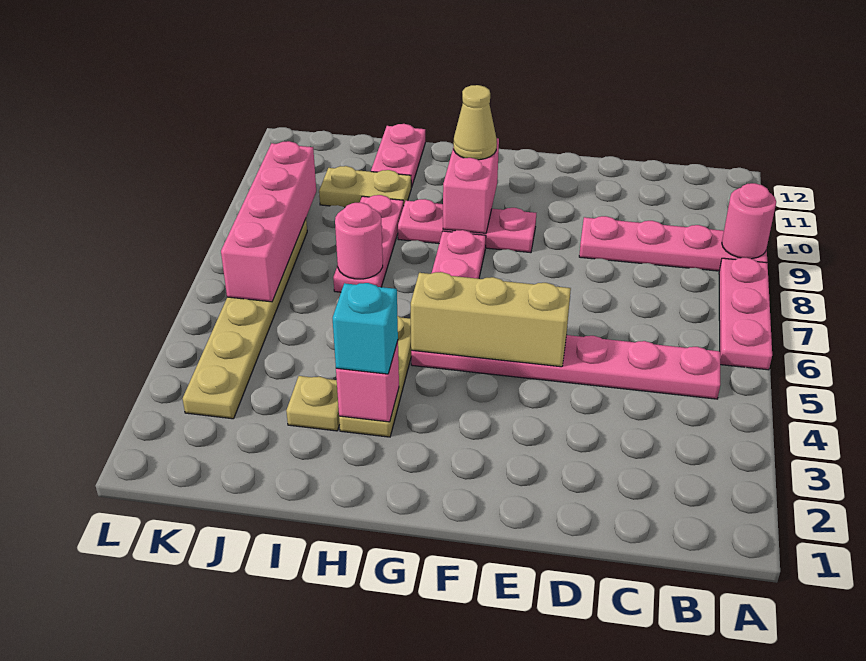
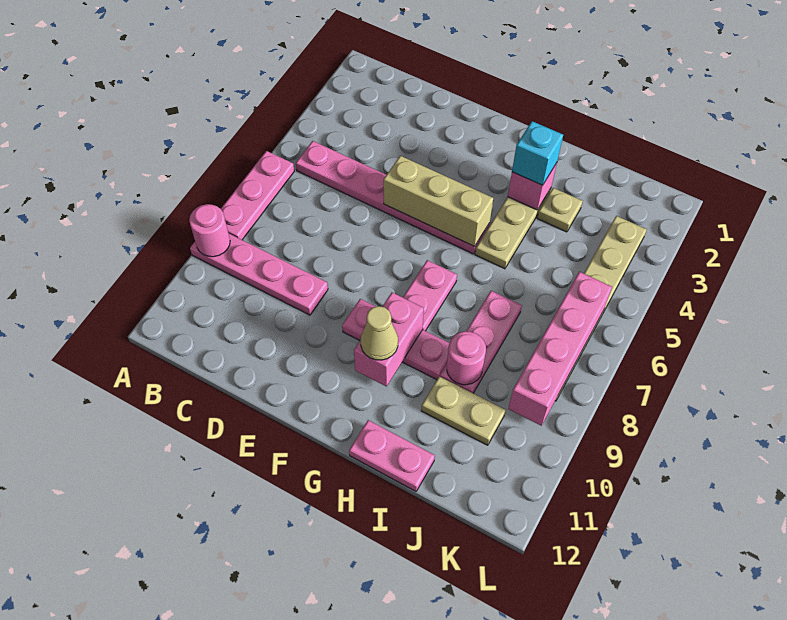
pink 1x1 round brick [335,202,383,279] -> pink 1x1 round brick moved to [447,331,486,385]
pink 1x2 plate [371,124,425,188] -> pink 1x2 plate turned to [349,420,435,491]

